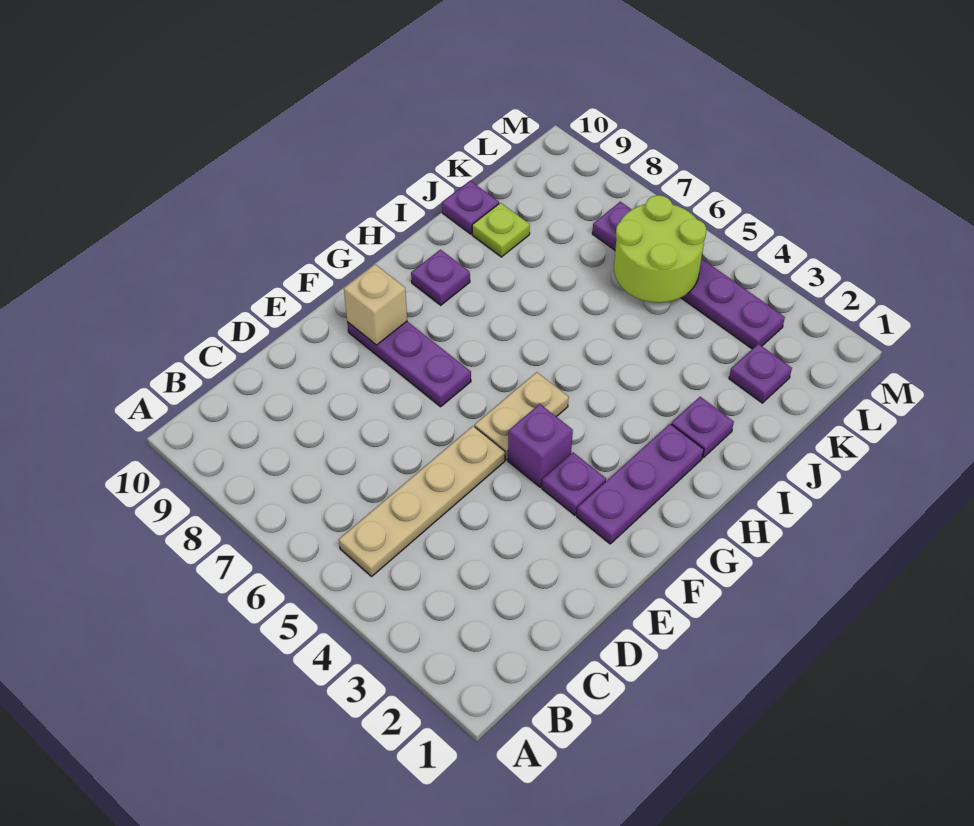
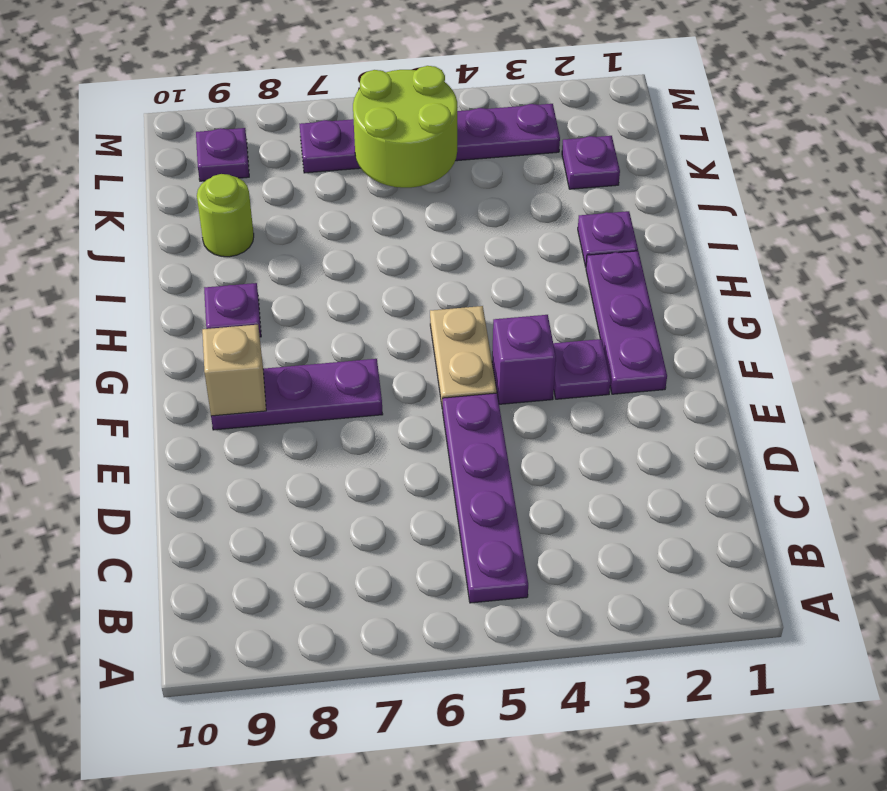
tan 1x4 plate [339,426,505,576] -> purple 1x4 plate [443,393,528,603]
lime 1x1 plate [472,203,530,257] -> lime 1x1 round brick [197,174,254,257]
purple 1x1 plate [442,181,499,234] -> purple 1x1 plate moved to [196,128,249,181]

